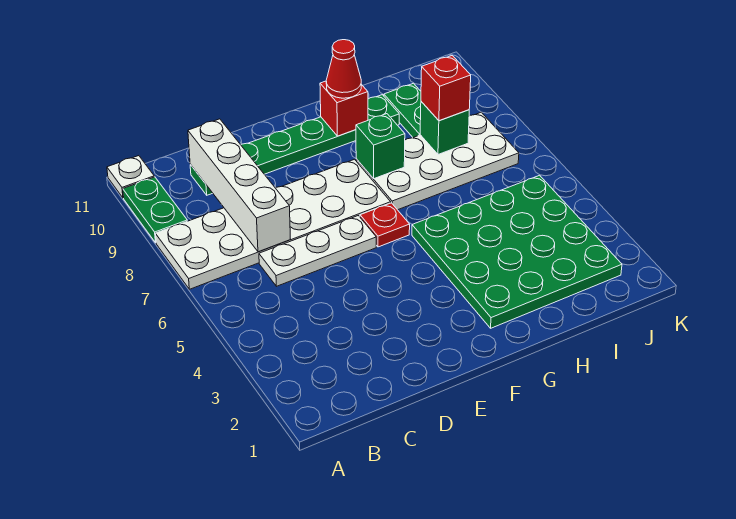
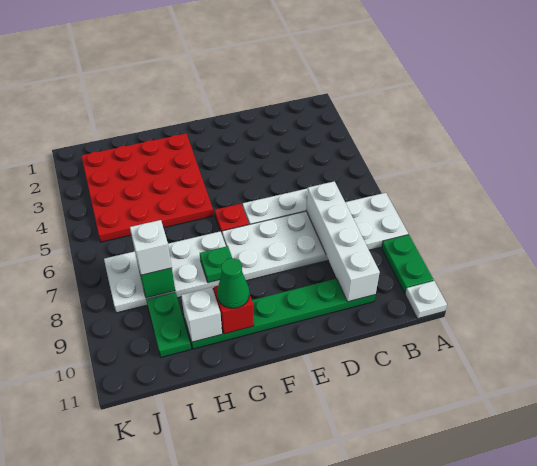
green 4x4 plate [412,175,622,328] -> red 4x4 plate [81,134,213,242]
green 1x1 brick [356,114,405,179] -> green 1x1 plate [200,246,232,283]
red 1x1 cone [326,40,361,98] -> green 1x1 cone [217,258,249,308]
none -> white 1x1 brick [181,287,222,342]
red 1x1 brick [421,56,471,121] -> white 1x1 brick [130,220,172,275]

